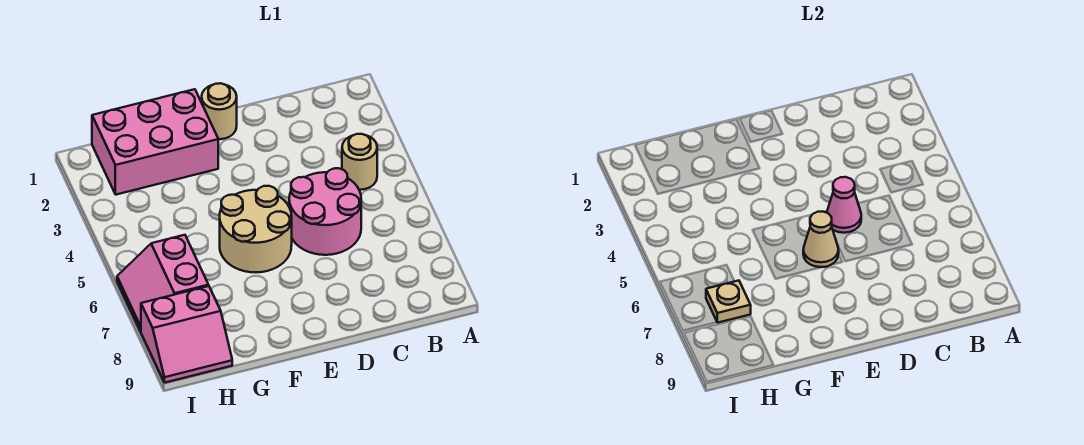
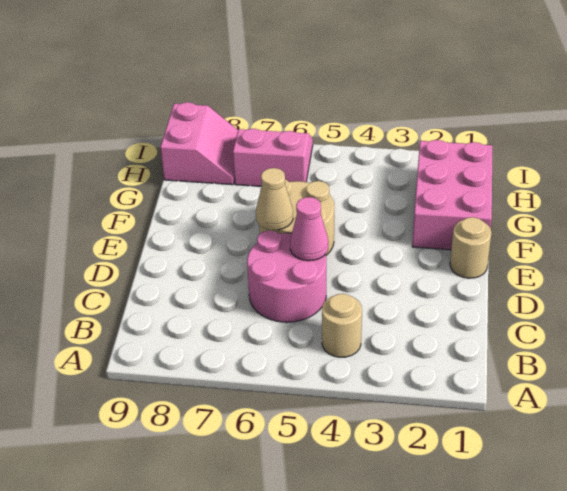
tan 1x1 plate [706,281,751,323] -> none
pink 2x2 slope [141,286,232,383] -> pink 2x2 slope turned to [160,102,238,185]

